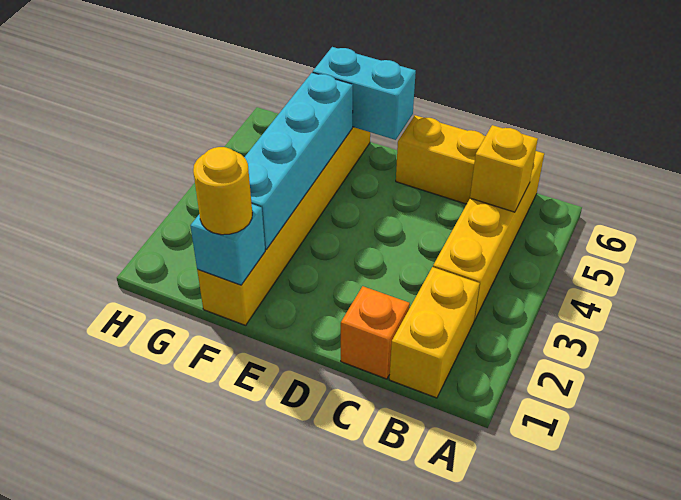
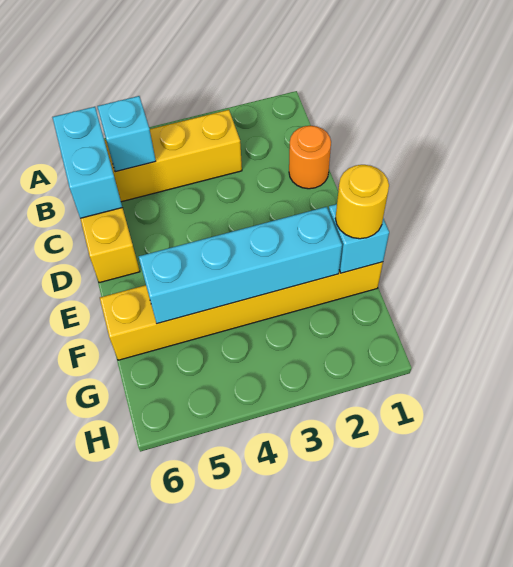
yellow 1x2 brick [389,267,480,398] -> none
yellow 1x1 brick [470,125,538,212] -> cyan 1x1 brick [97,96,156,172]
orange 1x1 brick [341,286,410,379] -> orange 1x1 round brick [289,126,331,189]
cyan 1x2 brick [313,47,416,140] -> cyan 1x2 brick moved to [52,107,122,218]

